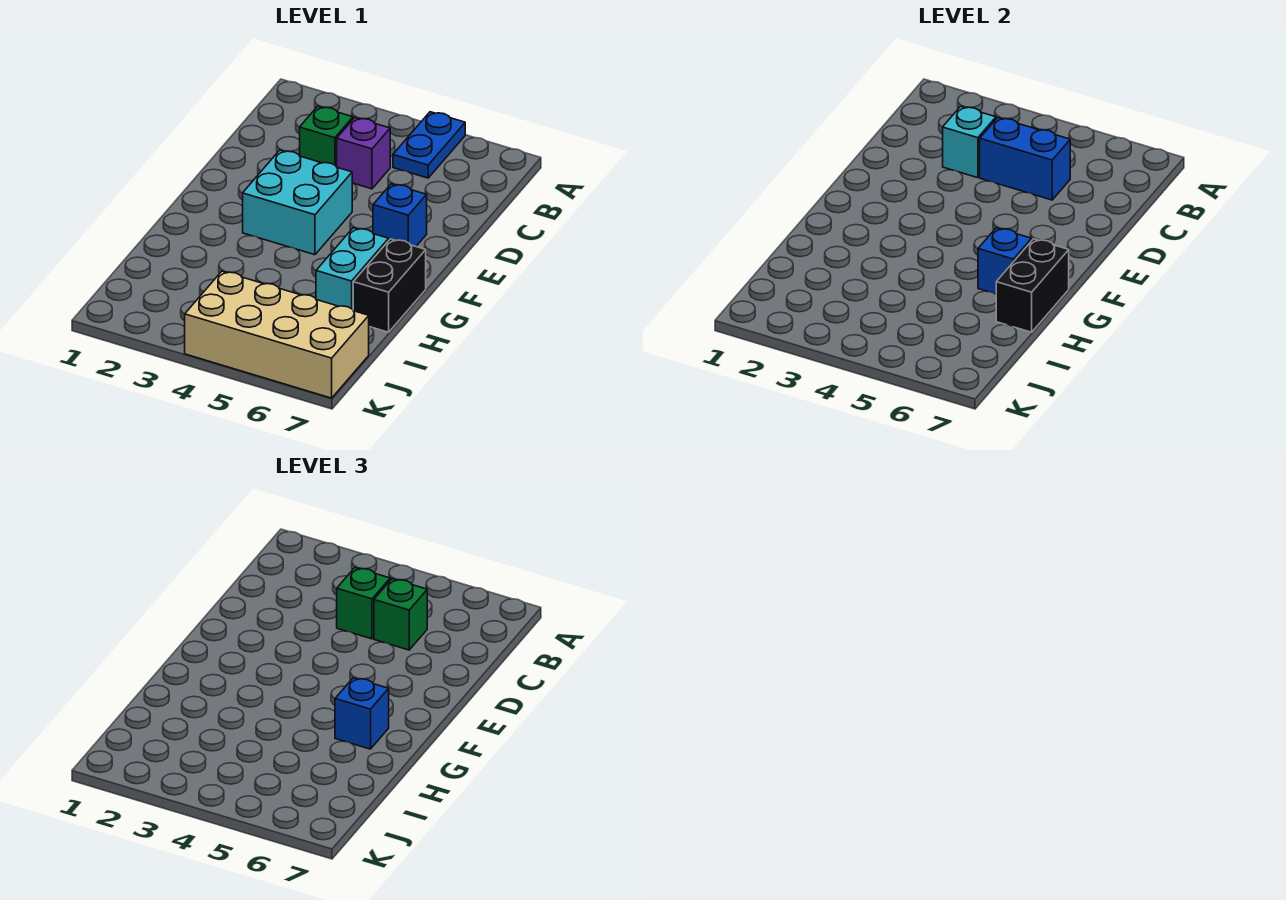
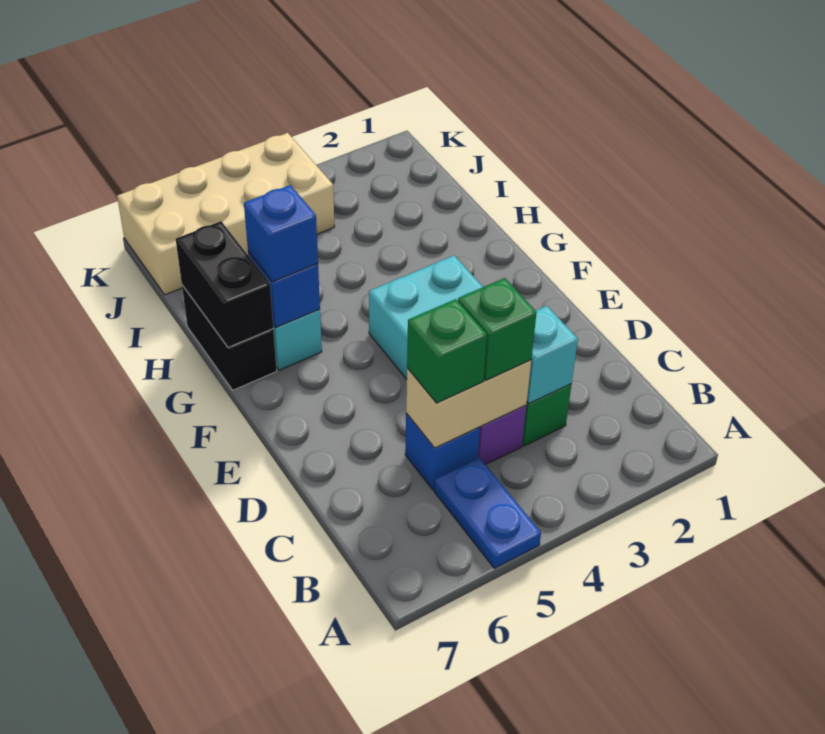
blue 1x2 brick [980,118,1070,200] -> tan 1x2 brick [406,360,531,448]
blue 1x1 brick [373,184,427,246] -> blue 1x1 brick moved to [405,413,480,490]

